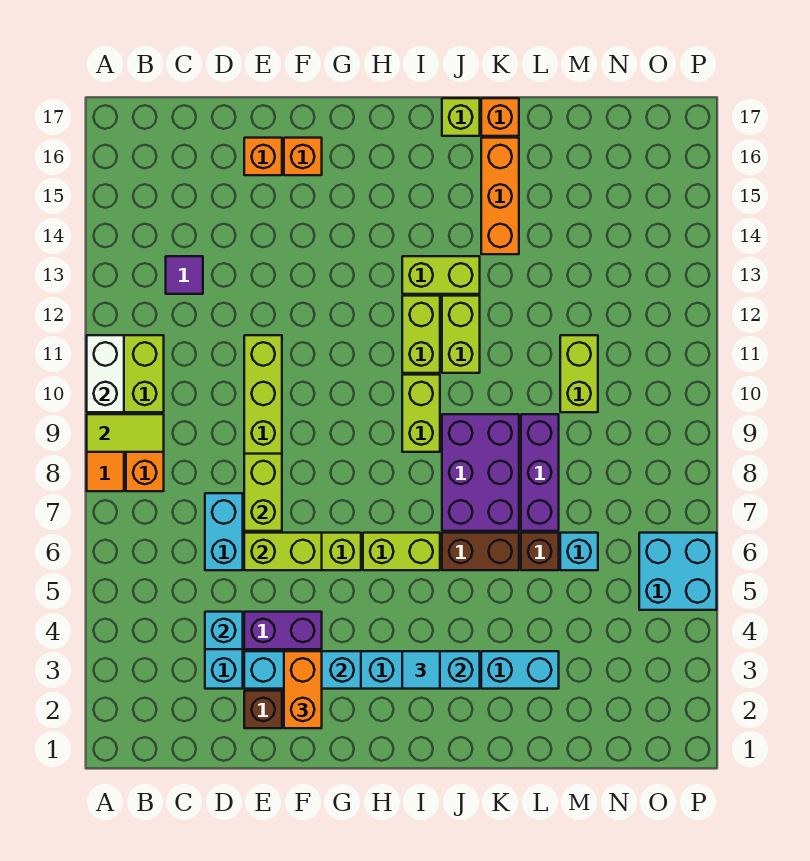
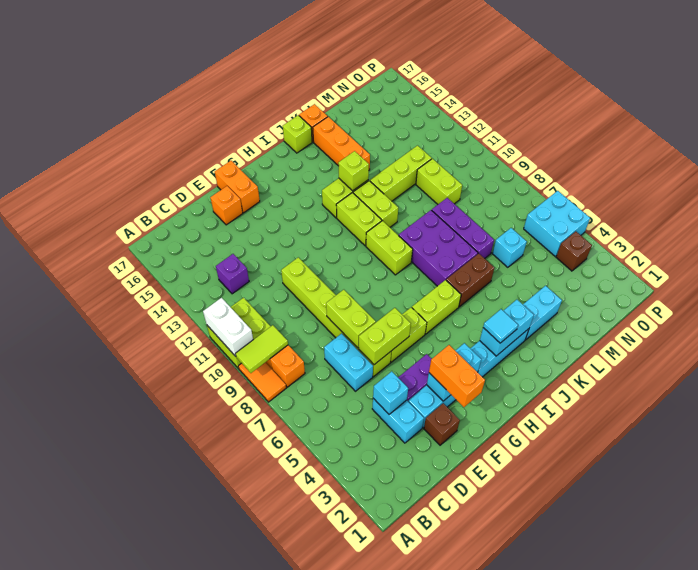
purple 1x1 tile [166,256,203,294] -> purple 1x1 brick [216,254,249,294]
orange 1x1 brick [284,138,322,175] -> orange 1x2 brick [215,161,260,213]
none -> lime 1x1 brick [338,151,369,191]
none -> lime 1x3 brick [370,146,432,201]
brown 1x1 brick [521,533,559,570] -> brown 1x1 brick moved to [556,231,592,271]

